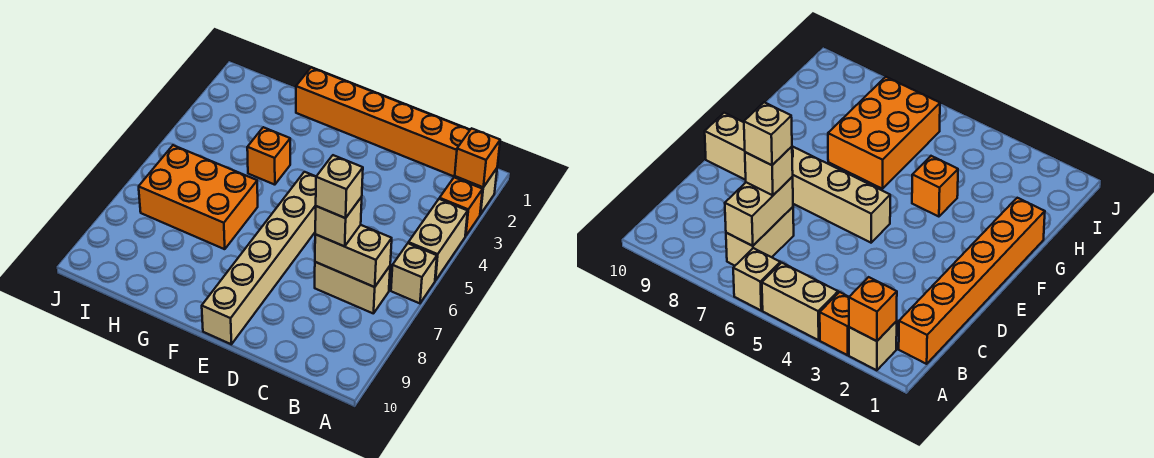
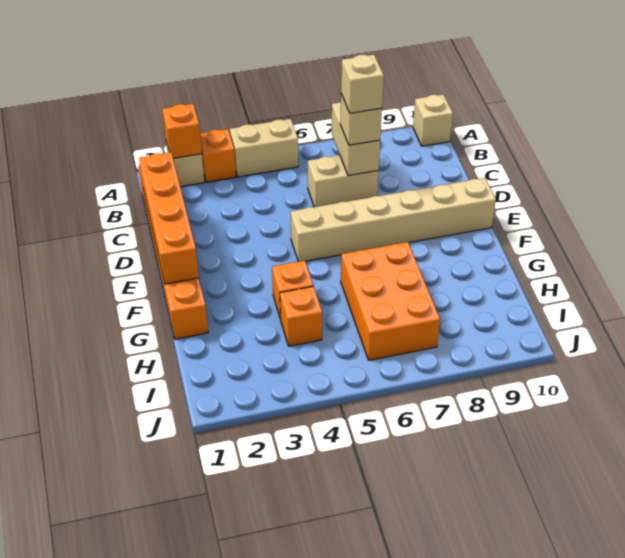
tan 1x1 brick [391,243,437,303] -> tan 1x1 brick moved to [413,94,453,146]
tan 1x2 brick [315,262,390,314] -> tan 1x2 brick turned to [308,155,379,207]
none -> orange 1x4 brick [139,152,199,284]
none -> orange 1x1 brick [280,286,322,346]

